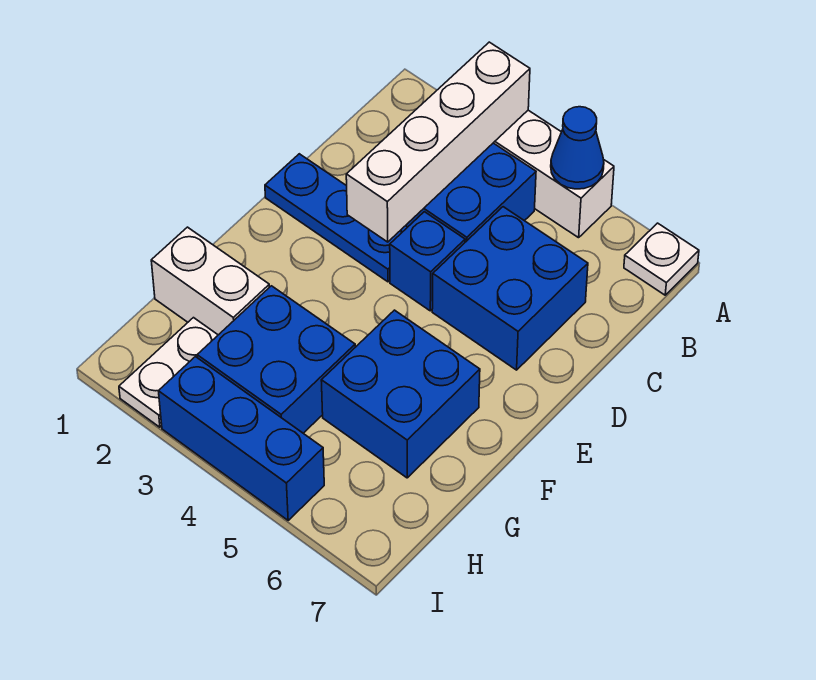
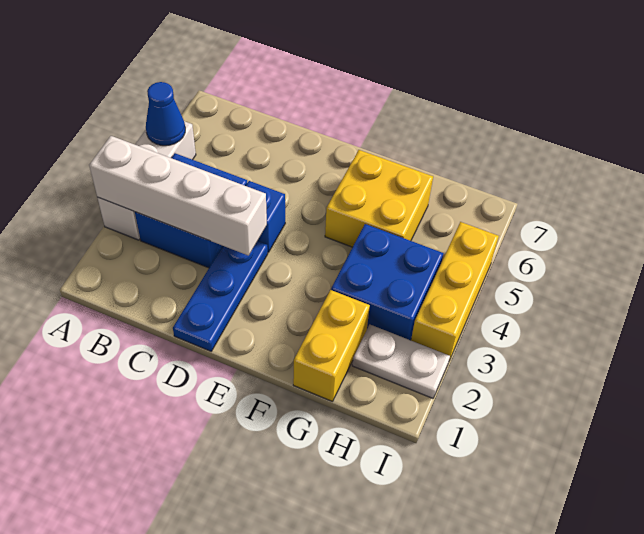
white 1x1 plate [624,223,699,295] -> none
blue 2x2 brick [432,207,588,370] -> none
blue 2x2 brick [321,310,480,478] -> yellow 2x2 brick [325,150,433,247]
white 1x2 brick [151,227,269,335] -> yellow 1x2 brick [293,290,370,402]
blue 1x3 brick [159,357,324,520] -> yellow 1x3 brick [411,222,499,360]

